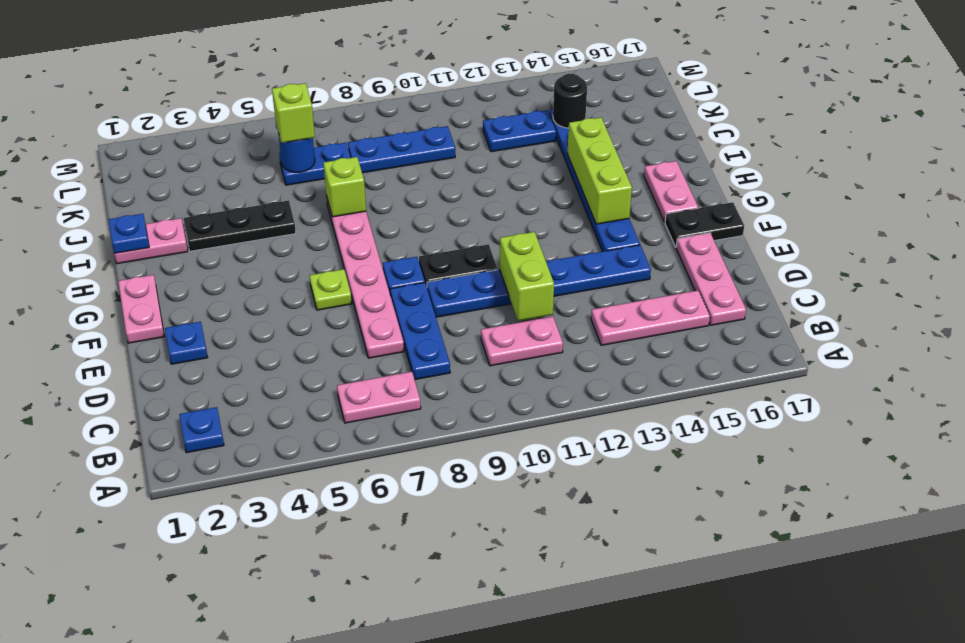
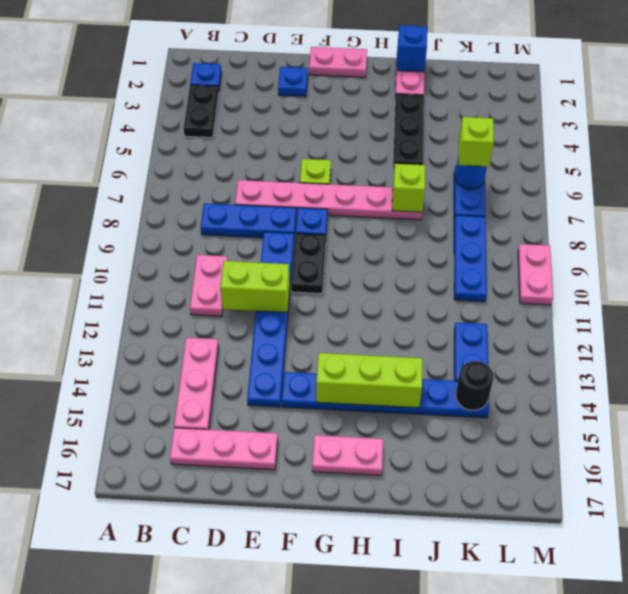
pink 1x2 plate [337,372,421,423] -> pink 1x2 plate moved to [518,244,553,305]
black 1x2 plate [665,202,744,247] -> black 1x2 plate moved to [184,85,219,138]
blue 1x1 plate [108,214,149,253] -> blue 1x1 brick [397,25,427,72]

